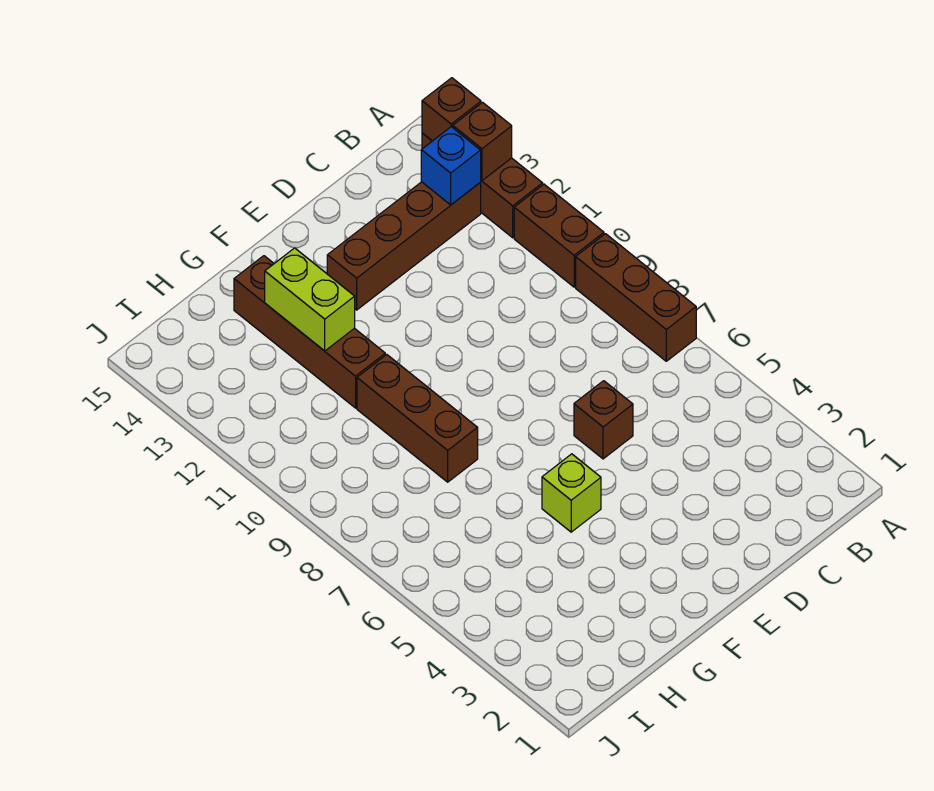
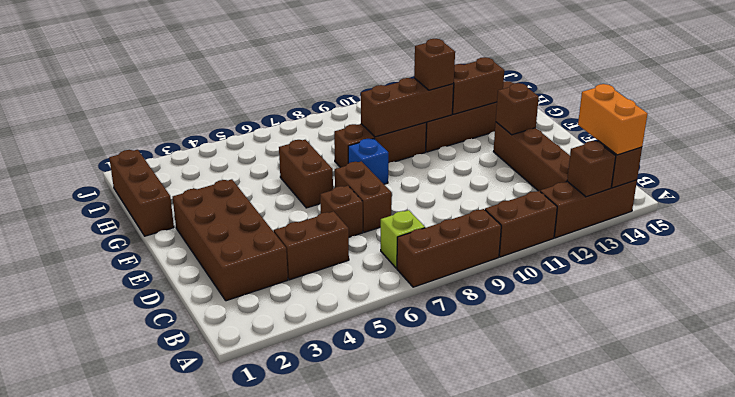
none -> orange 1x2 brick [578,84,647,155]
blue 1x1 brick [421,127,481,205] -> blue 1x1 brick moved to [348,139,388,184]
none -> brown 2x4 brick [173,179,288,301]
none -> brown 1x2 brick [274,211,349,280]
none -> brown 1x2 brick [335,161,392,232]
none -> brown 1x1 brick [496,83,539,135]
lime 1x1 brick [542,454,601,532] -> lime 1x1 brick moved to [381,210,425,268]
none -> brown 1x2 brick [279,140,333,208]
none -> brown 1x3 brick [109,150,174,236]
none -> brown 1x3 brick [361,78,454,137]
none -> brown 1x1 brick [414,39,455,90]
lime 1x2 brick [265,248,355,351] -> brown 1x2 brick [452,57,504,114]

